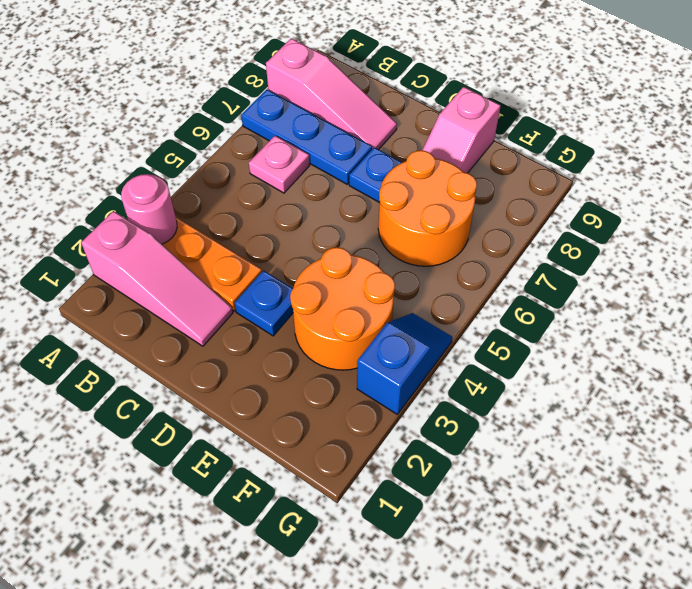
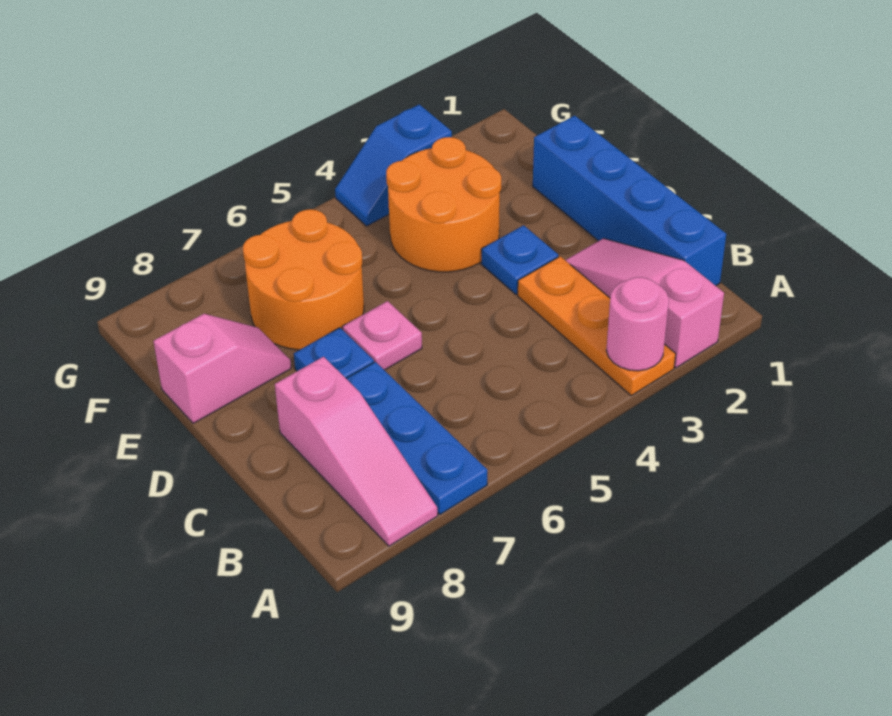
pink 1x3 slope [266,38,397,150] -> pink 1x3 slope turned to [275,357,438,546]
none -> blue 1x4 brick [533,116,726,286]
pink 1x1 plate [249,136,310,193] -> pink 1x1 plate moved to [342,301,422,370]

